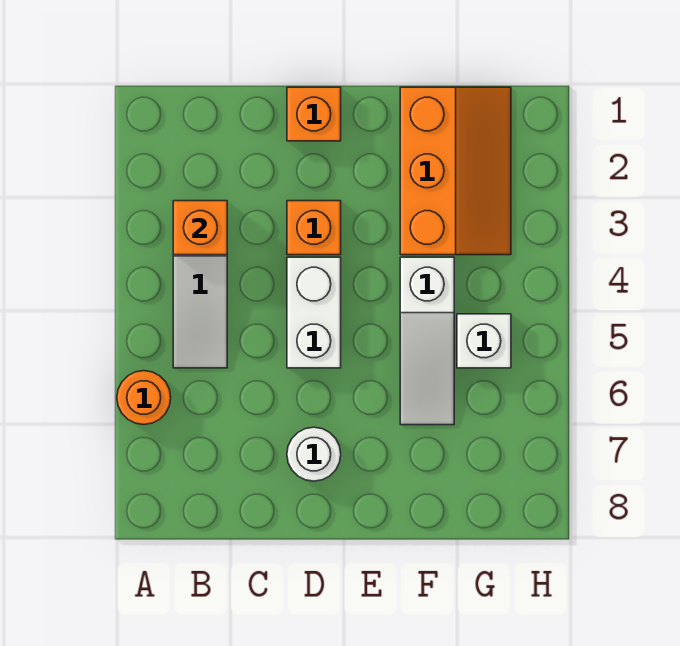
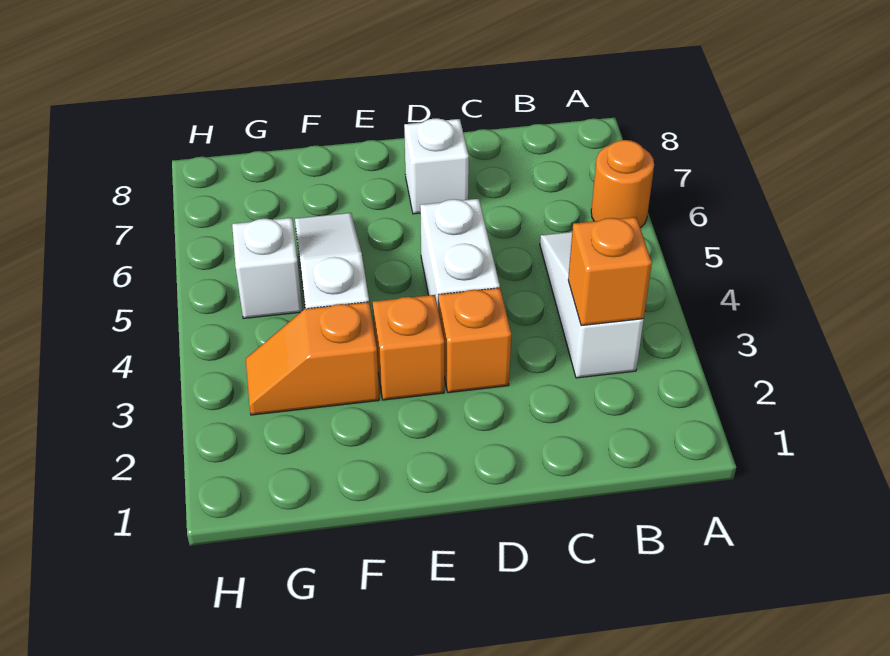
orange 1x1 brick [287,87,341,141] -> orange 1x1 brick moved to [373,295,444,400]
white 1x1 round brick [287,427,341,481] -> white 1x1 brick [404,118,469,214]
orange 2x3 slope [400,87,511,255] -> orange 1x2 slope [246,302,379,415]

